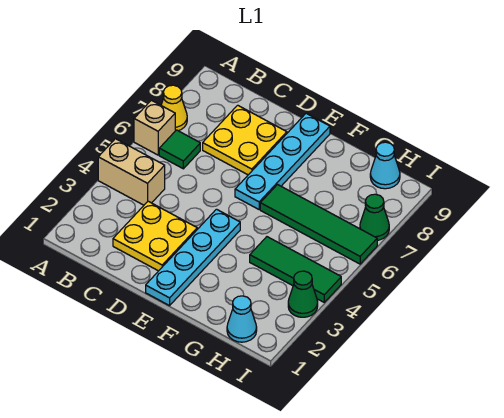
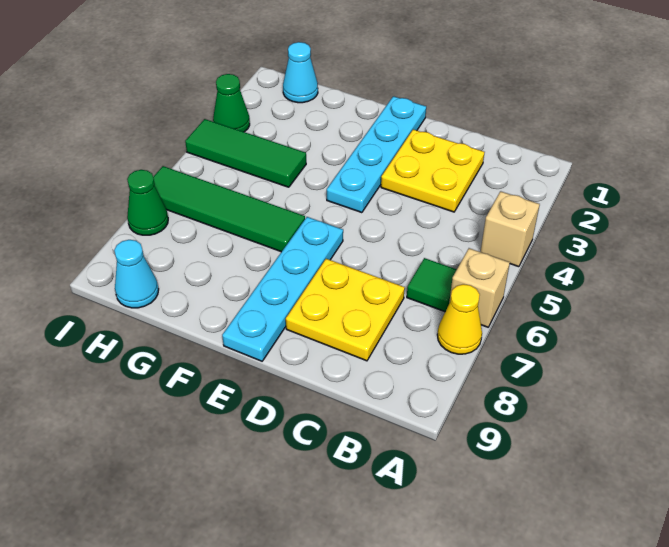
tan 1x2 brick [98,139,165,205] -> tan 1x1 brick [481,191,540,267]

